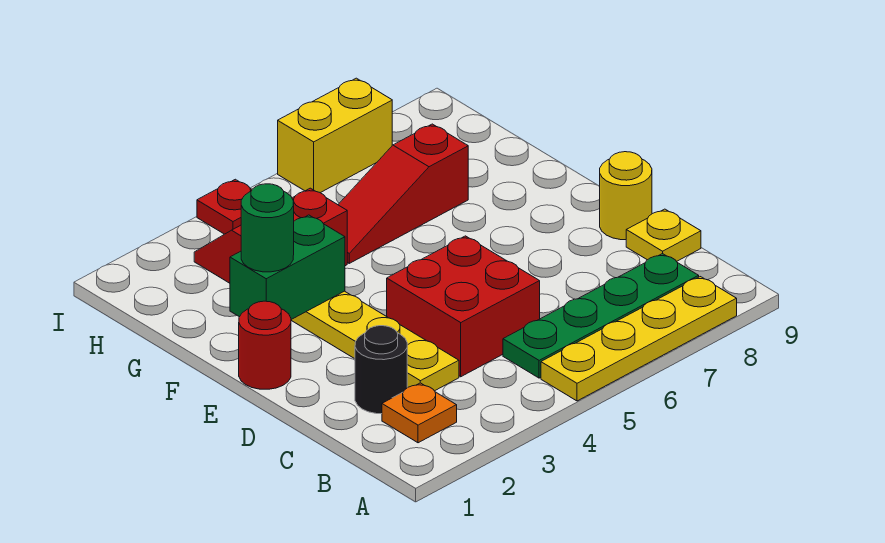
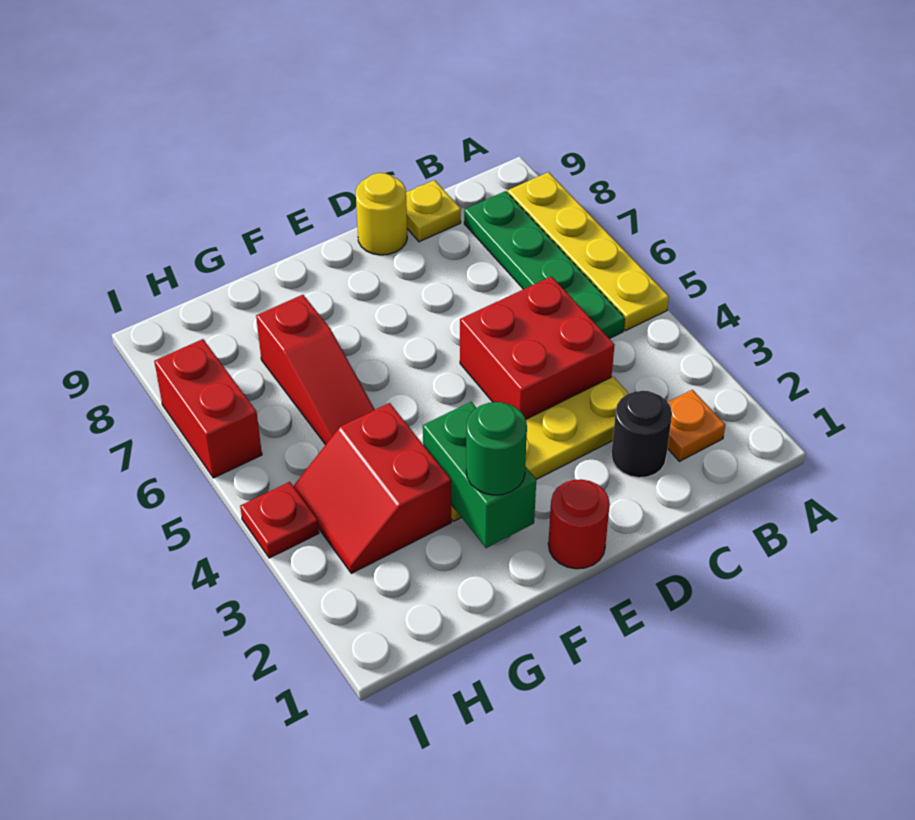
yellow 1x2 brick [278,78,392,193] -> red 1x2 brick [154,339,262,478]

